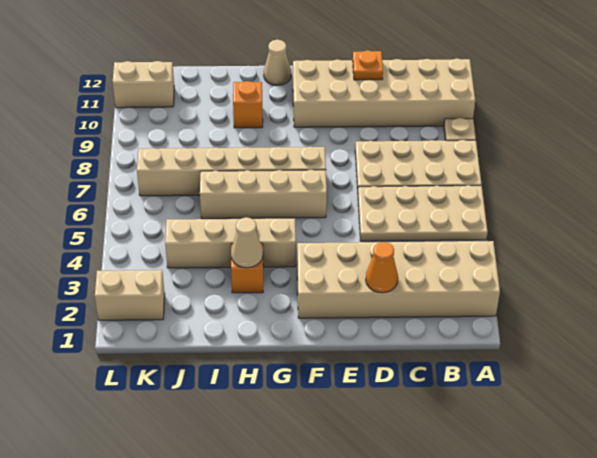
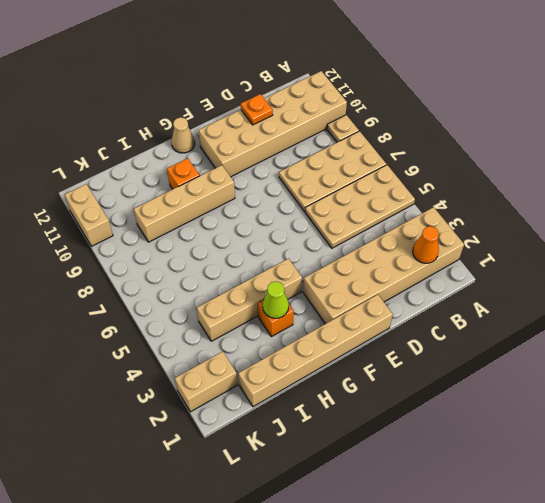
orange 1x1 cone [366,242,398,293] -> orange 1x1 cone moved to [413,226,439,263]
tan 1x4 brick [200,170,327,219] -> tan 1x4 brick moved to [134,165,235,242]
tan 1x6 brick [137,147,326,196] -> tan 1x6 brick moved to [238,295,393,407]
tan 1x1 cone [231,217,263,268] -> lime 1x1 cone [263,281,289,318]
tan 1x2 brick [113,61,174,108] -> tan 1x2 brick turned to [65,184,113,246]

